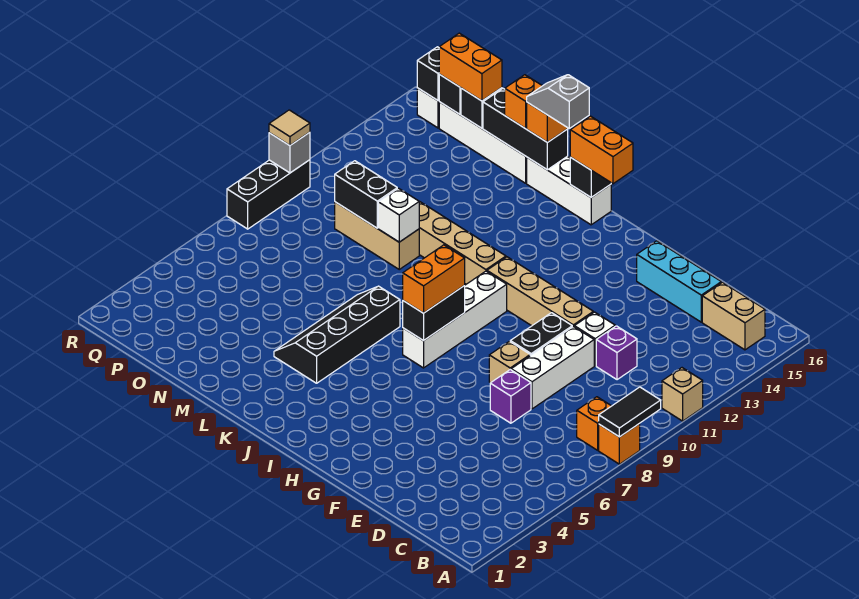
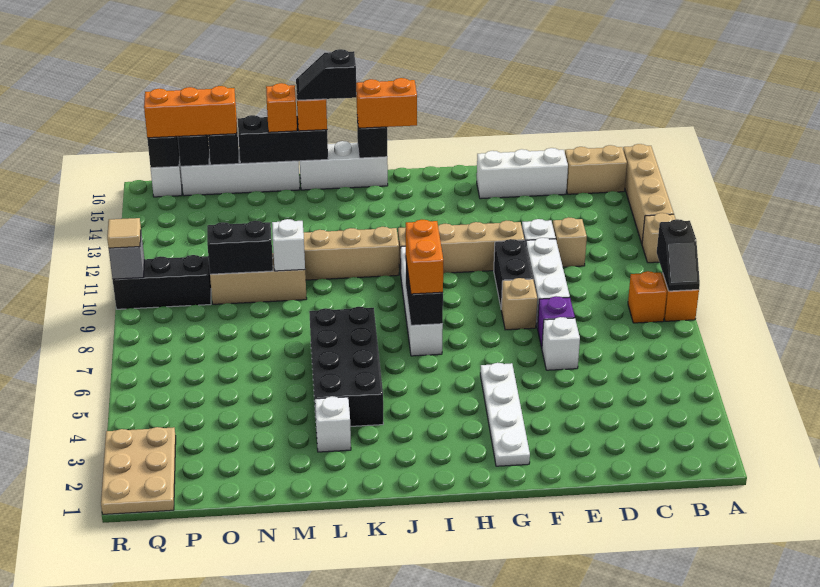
black 1x2 tile [599,387,661,437] -> black 1x2 slope [657,219,700,291]
none -> tan 1x4 brick [623,144,674,243]
purple 1x1 brick [596,326,637,380] -> tan 1x1 brick [553,217,587,267]
cyan 1x3 brick [637,241,721,322] -> white 1x3 brick [477,148,568,199]
none -> white 1x1 brick [542,317,580,370]
none -> white 1x4 plate [480,363,530,466]
black 2x4 slope [274,286,400,383] -> black 2x4 brick [309,307,383,426]
grey 1x2 slope [527,75,589,128] -> black 1x2 slope [296,49,357,100]
none -> white 1x1 brick [315,396,351,452]
orange 1x2 brick [439,33,502,101] -> orange 1x3 brick [144,86,237,138]
none -> tan 2x3 plate [101,427,176,514]
black 1x3 brick [227,160,310,229] -> black 1x3 brick turned to [113,255,211,309]

